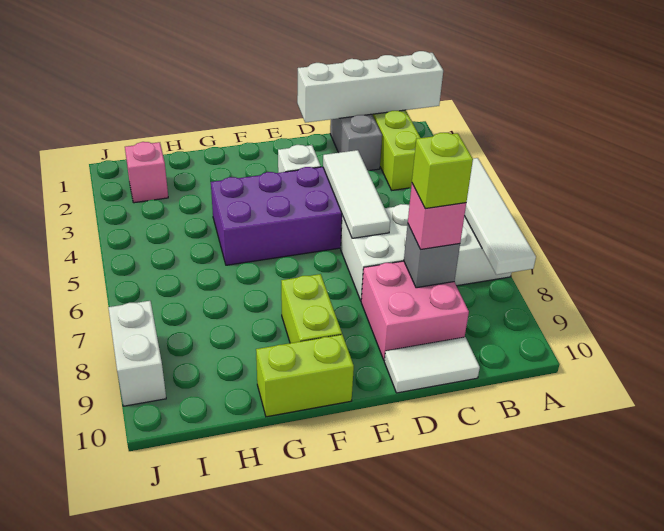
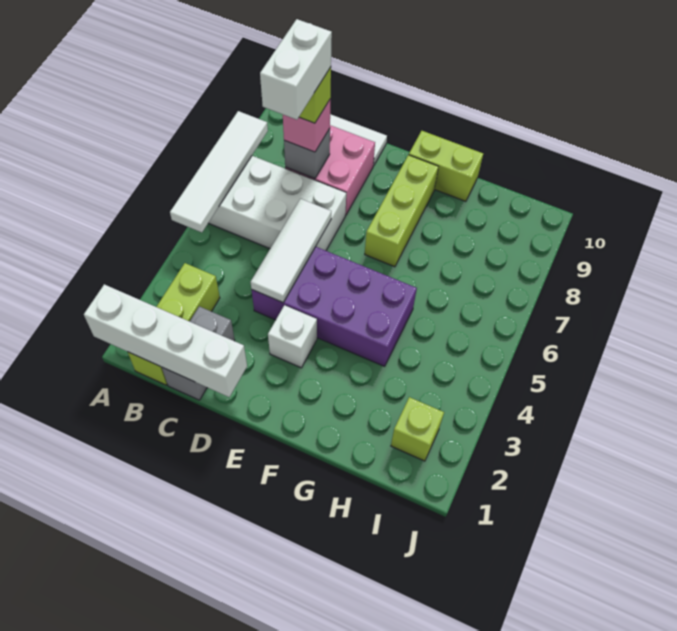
lime 1x2 brick [281,274,342,343] -> lime 1x3 brick [365,155,439,267]
pink 1x1 brick [125,142,168,203] -> lime 1x1 brick [391,397,444,461]
white 1x2 brick [108,301,166,406] -> white 1x2 brick moved to [260,19,332,120]

